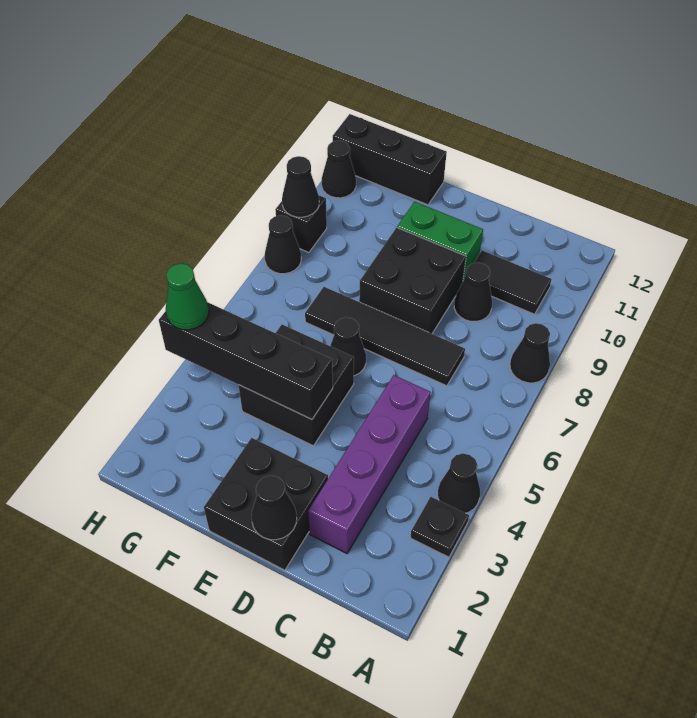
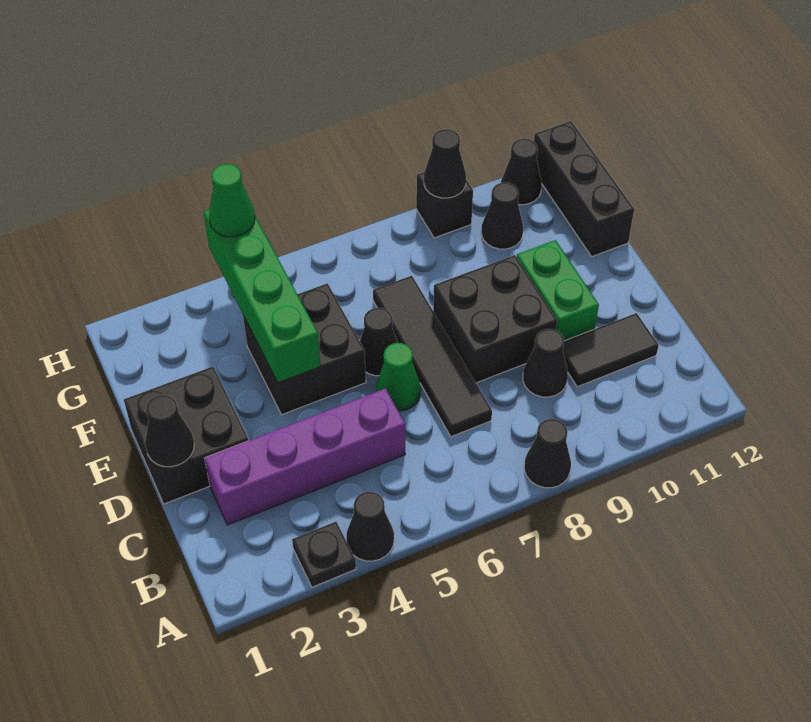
black 1x2 tile [474,251,551,314] -> black 1x2 tile turned to [563,313,659,387]
none -> green 1x1 cone [376,343,421,411]
black 1x4 brick [159,302,333,419] -> green 1x4 brick [203,209,320,383]
black 1x1 cone [265,215,301,274] -> black 1x1 cone moved to [482,182,523,249]

